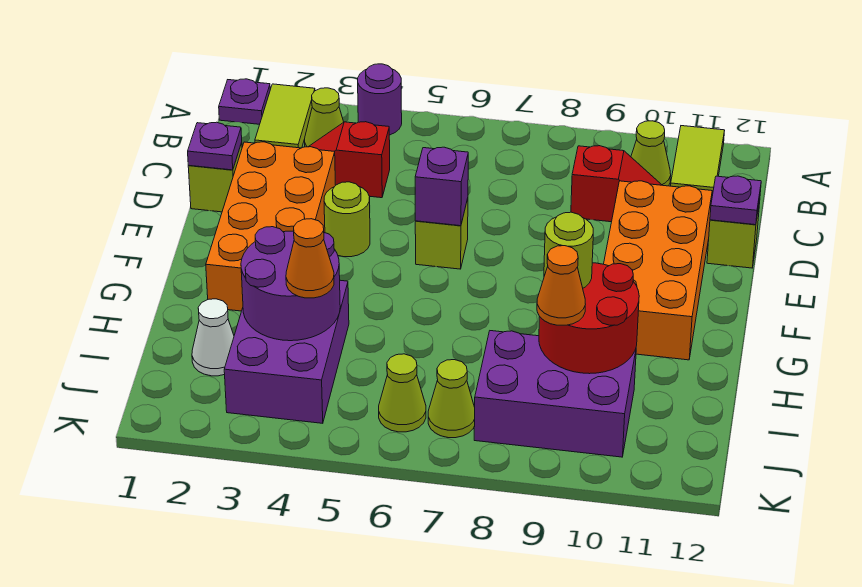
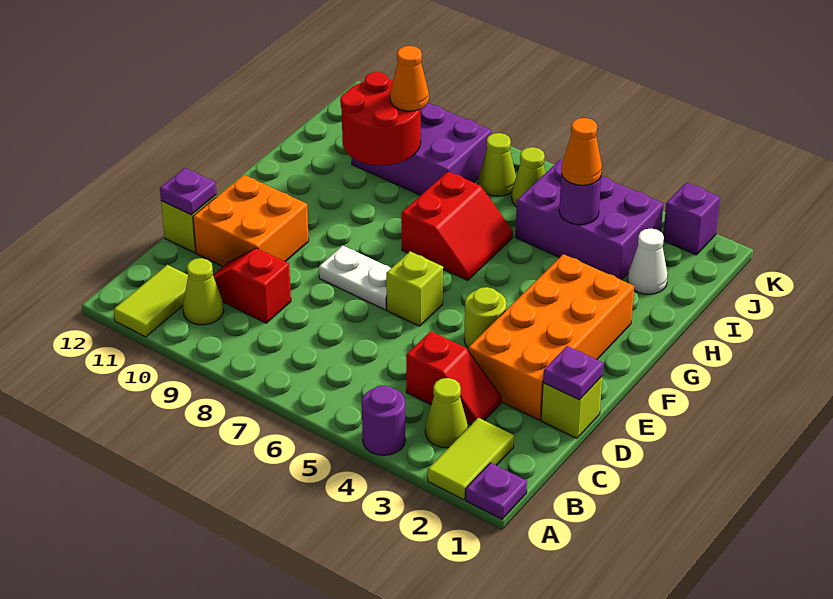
orange 2x4 brick [604,181,712,360] -> orange 2x2 brick [193,175,309,267]
purple 1x1 brick [415,147,468,226] -> purple 1x1 brick moved to [663,183,720,255]
none -> white 1x2 plate [319,246,391,310]
none -> red 2x2 slope [401,171,513,280]
purple 2x3 brick [224,280,349,423] -> purple 2x3 brick turned to [515,159,663,280]
purple 2x2 round brick [241,227,340,341] -> purple 1x1 round brick [559,174,601,225]
lime 1x1 round brick [544,212,593,288] -> none

